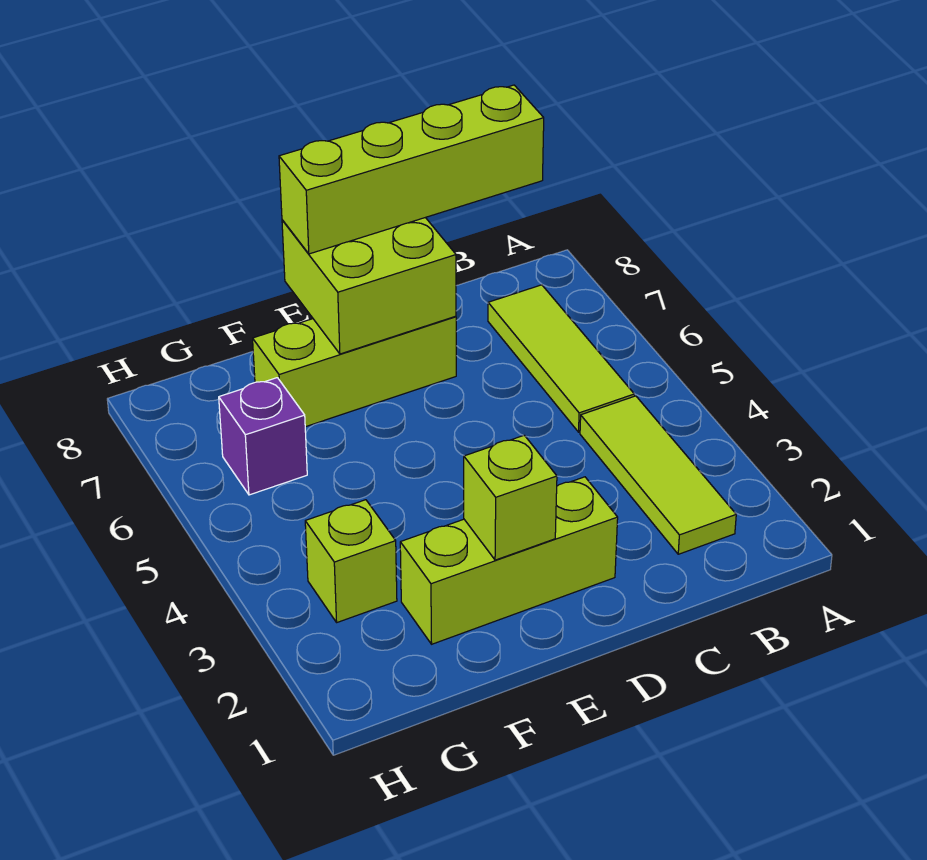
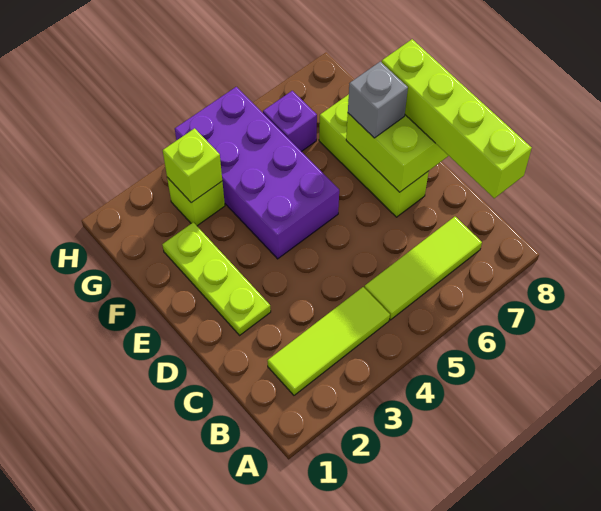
lime 1x3 brick [400,477,618,644] -> lime 1x3 plate [162,222,271,335]
lime 1x1 brick [464,435,557,560] -> lime 1x1 brick moved to [163,128,222,203]
none -> purple 2x4 brick [175,87,339,259]
none -> grey 1x1 brick [348,62,408,138]

